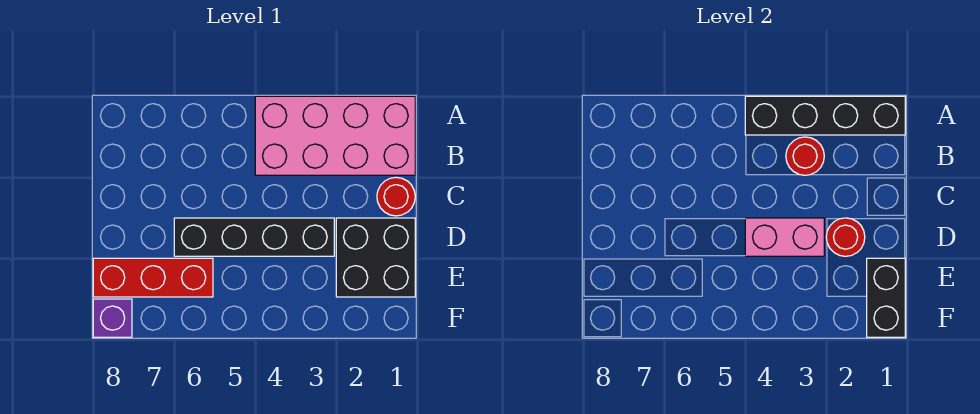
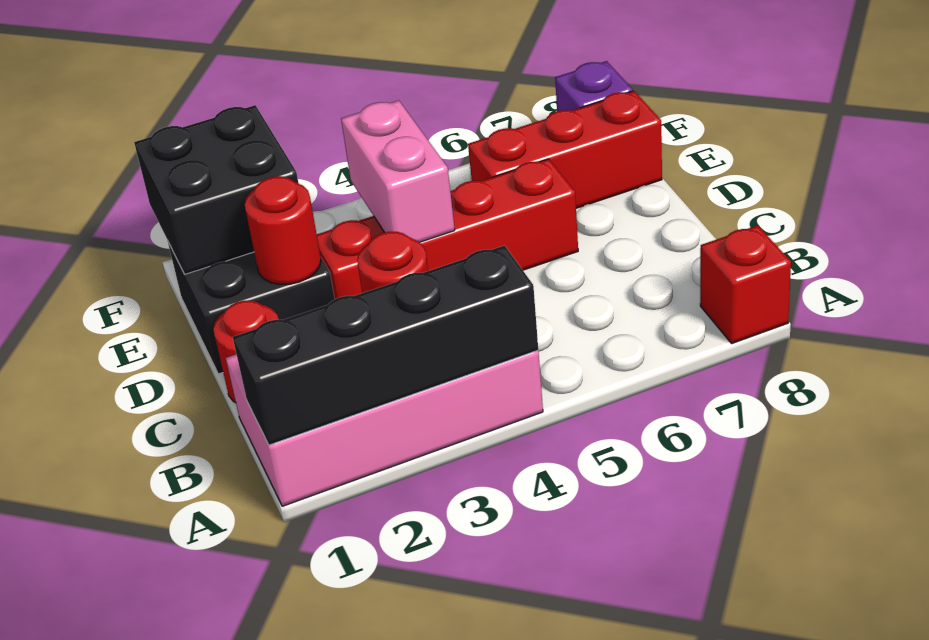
none -> red 1x1 brick [700,225,791,343]
black 1x4 brick [174,218,334,256] -> red 1x4 brick [317,159,578,299]
pink 1x2 brick [745,218,824,256] -> pink 1x2 brick turned to [341,100,455,242]
black 1x2 brick [867,258,905,337] -> black 2x2 brick [134,105,298,274]

